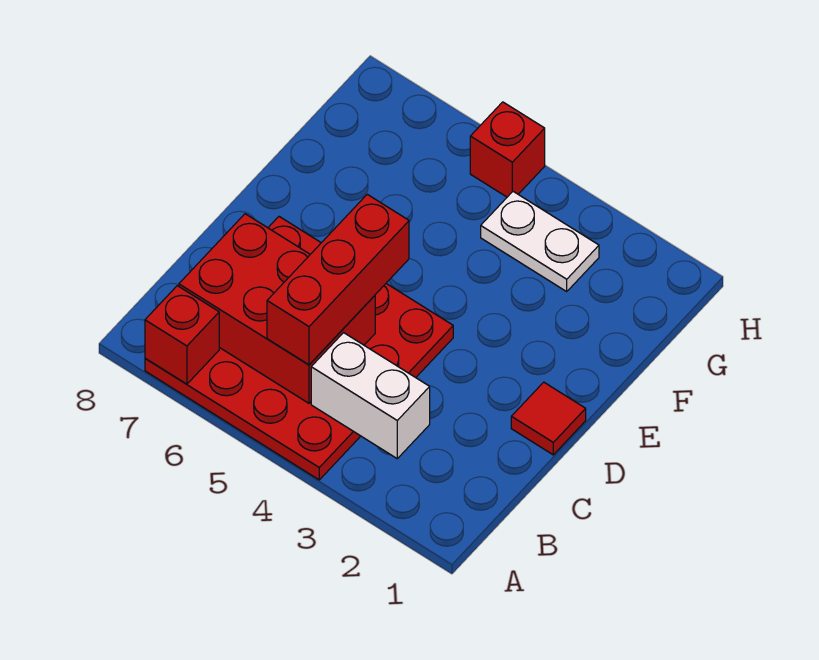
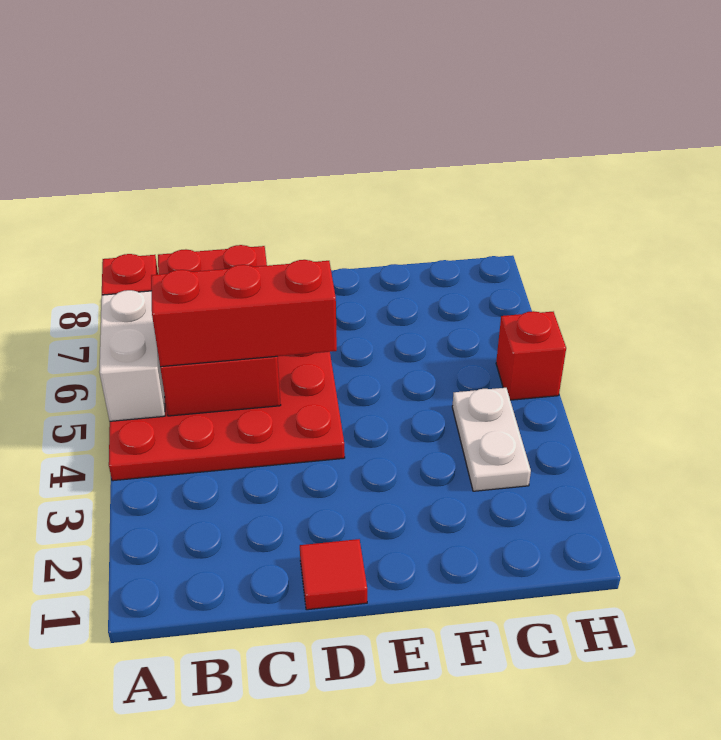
white 1x2 brick [311,333,430,458] -> white 1x2 brick moved to [99,290,165,421]

